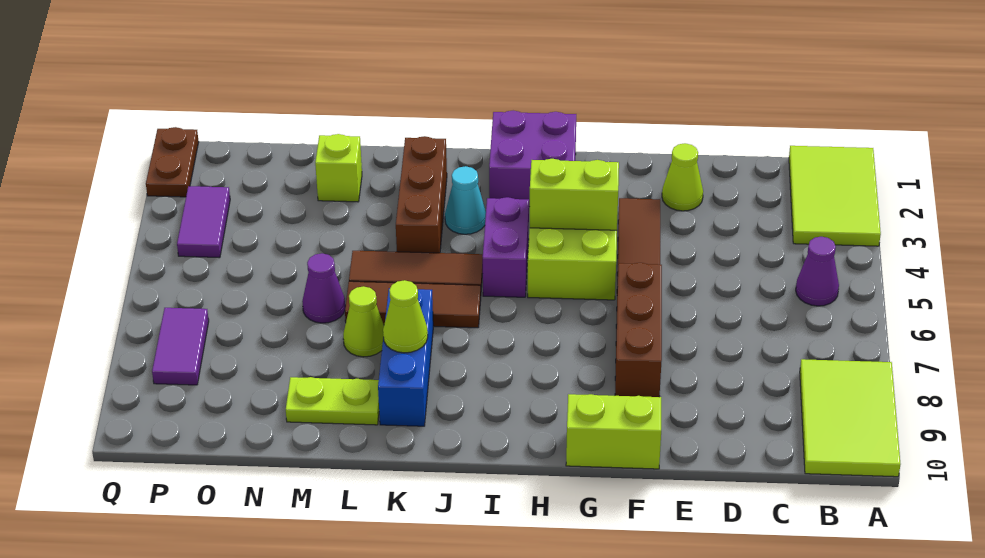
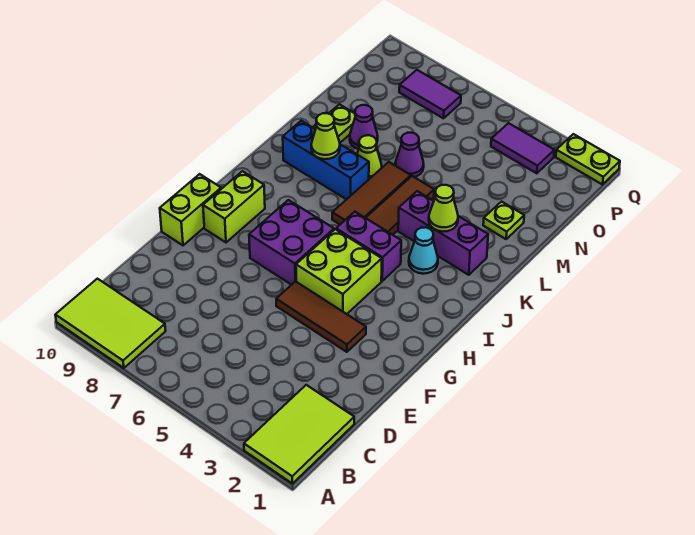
lime 2x3 tile [789,146,881,246] -> lime 2x3 tile turned to [244,385,354,484]
purple 1x1 cone [796,237,839,306] -> purple 1x1 cone moved to [350,105,378,149]
lime 1x1 cone [662,143,703,211] -> lime 1x1 cone moved to [429,185,458,232]
brown 1x3 brick [615,263,662,397] -> none
lime 1x2 brick [530,159,619,230] -> lime 1x2 brick moved to [203,171,265,242]
purple 2x2 brick [489,111,576,207] -> purple 2x2 brick moved to [249,200,334,285]
brown 1x3 brick [396,136,447,253] -> purple 1x3 brick [398,191,488,275]
lime 1x1 brick [315,134,362,202] -> lime 1x1 plate [483,202,524,239]
brown 1x2 plate [146,127,199,197] -> lime 1x2 plate [556,134,620,185]

